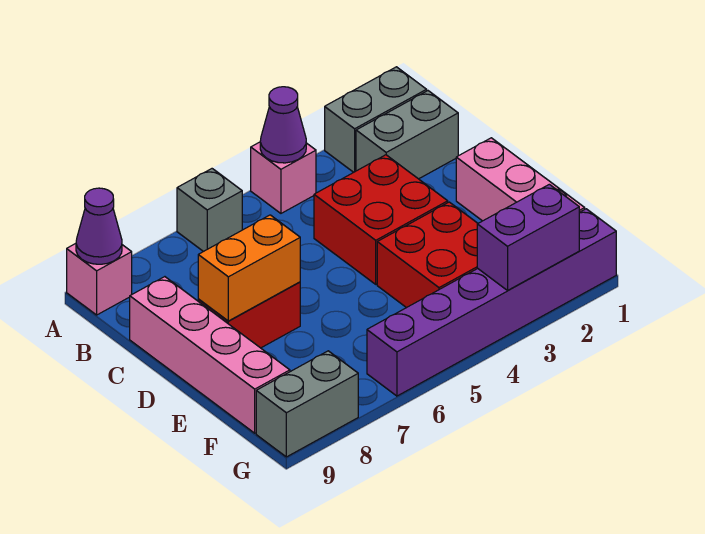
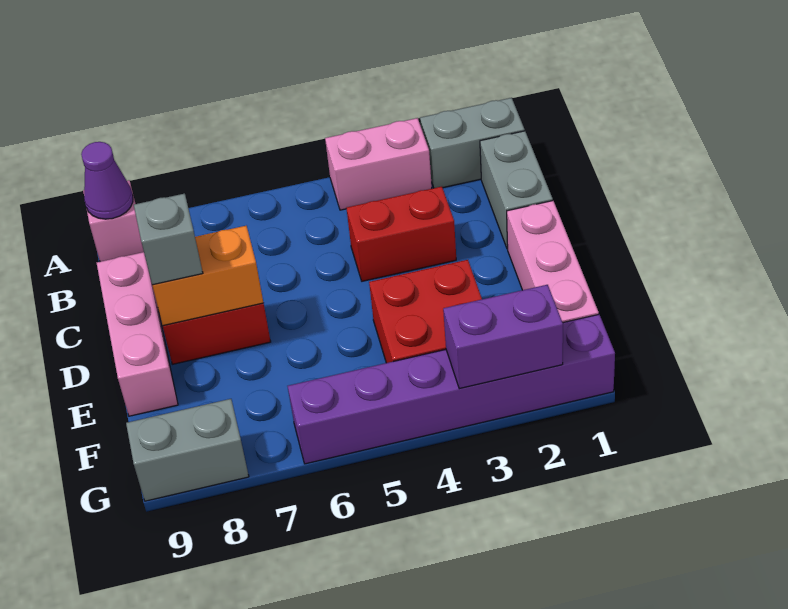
pink 1x1 brick [251,142,316,213] -> pink 1x2 brick [325,118,432,210]
purple 1x1 cone [260,87,306,163] -> none
grey 1x1 brick [177,169,242,252] -> grey 1x1 brick moved to [134,193,203,285]
grey 1x2 brick [356,91,458,179] -> grey 1x2 brick turned to [480,131,553,249]
red 2x2 brick [314,155,448,284] -> red 1x2 brick [346,187,456,281]
pink 1x4 brick [130,277,290,433] -> pink 1x3 brick [97,252,178,416]

